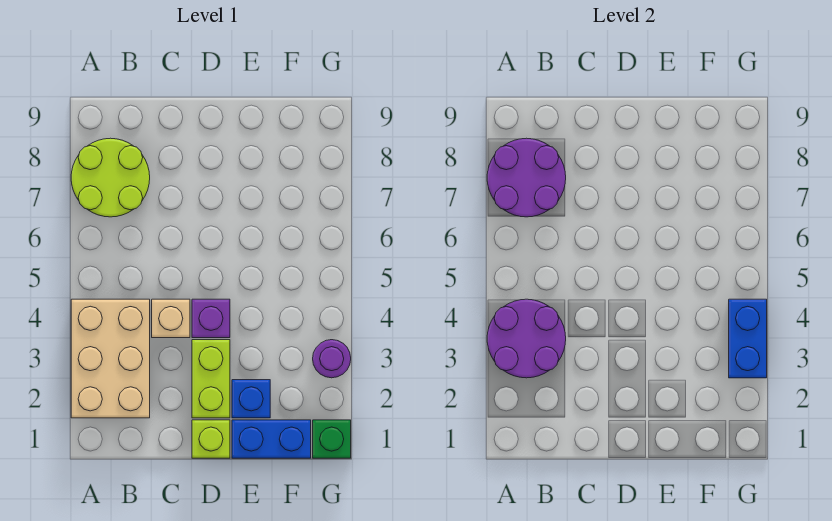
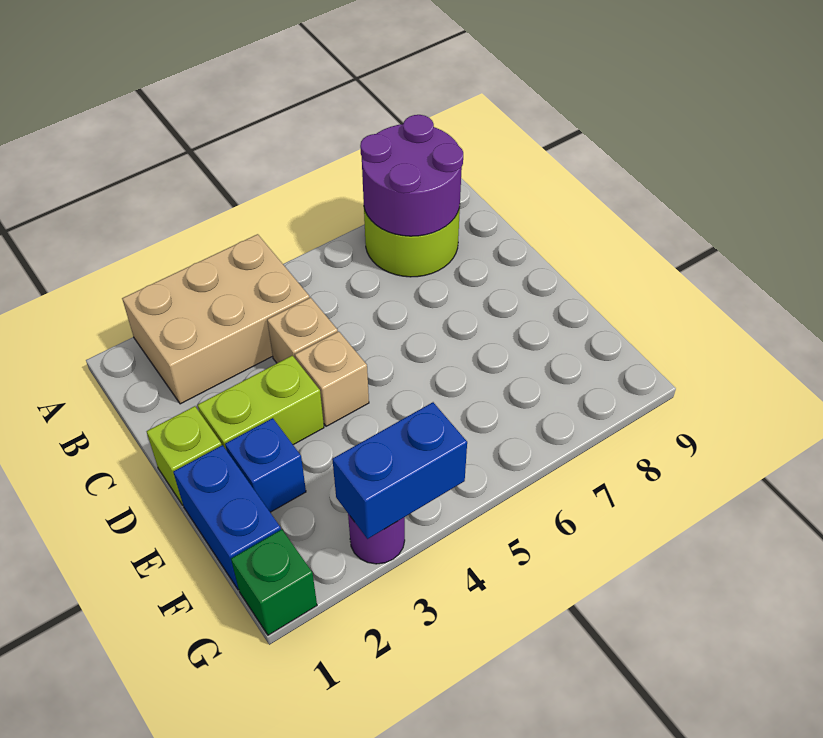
purple 2x2 round brick [487,299,566,378] -> none
purple 1x1 brick [192,299,230,338] -> tan 1x1 brick [295,331,369,426]

